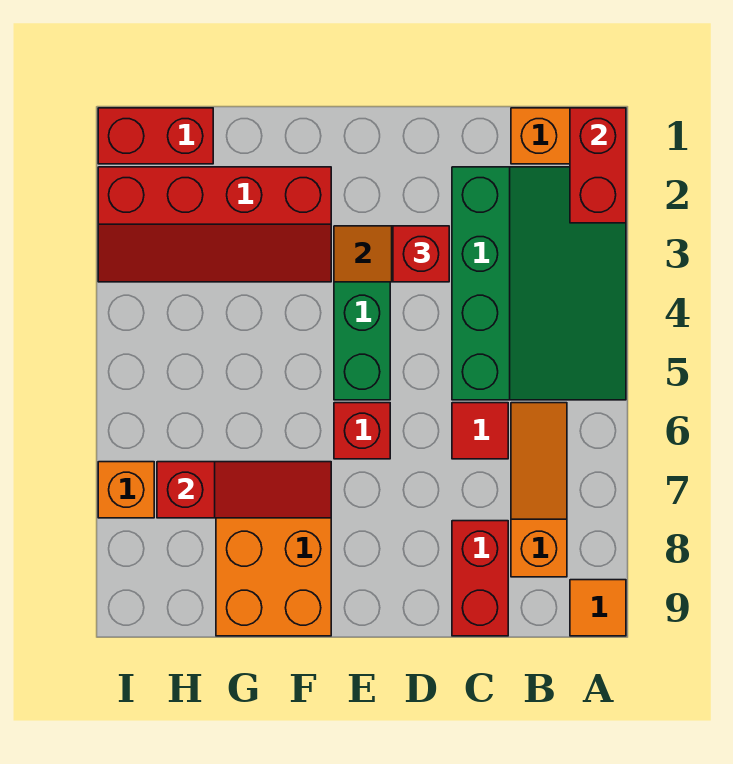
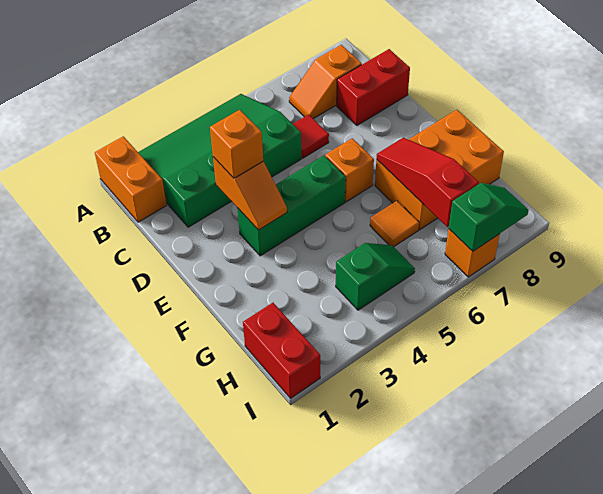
red 1x2 brick [570,108,626,223] -> none
orange 1x1 tile [570,580,626,636] -> orange 1x1 tile moved to [370,201,419,247]
orange 1x3 slope [511,403,567,577] -> orange 1x2 slope [289,45,362,119]
red 1x1 brick [393,226,449,282] -> orange 1x1 brick [210,110,263,178]
red 1x1 brick [334,403,390,459] -> orange 1x1 brick [325,138,374,202]
red 2x4 slope [98,167,331,282] -> none
none -> green 1x2 slope [336,243,415,310]
none -> green 1x2 slope [449,183,529,251]

